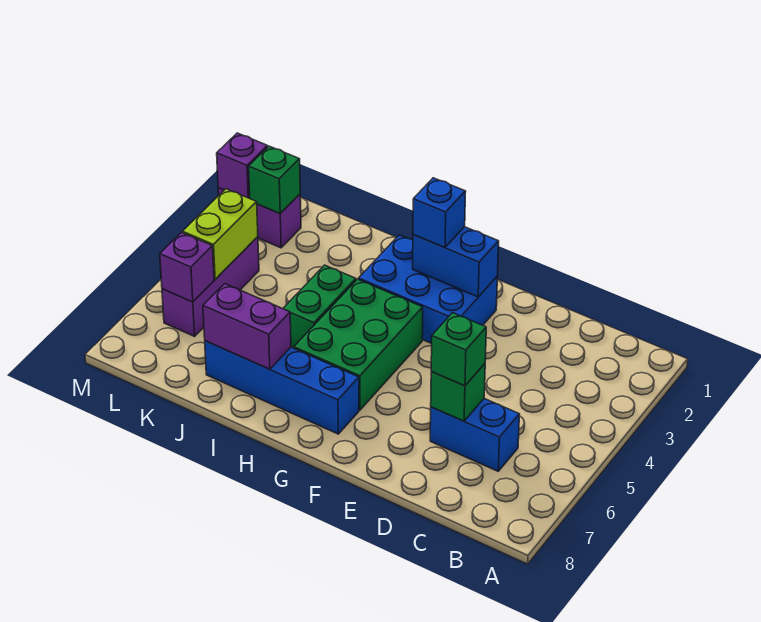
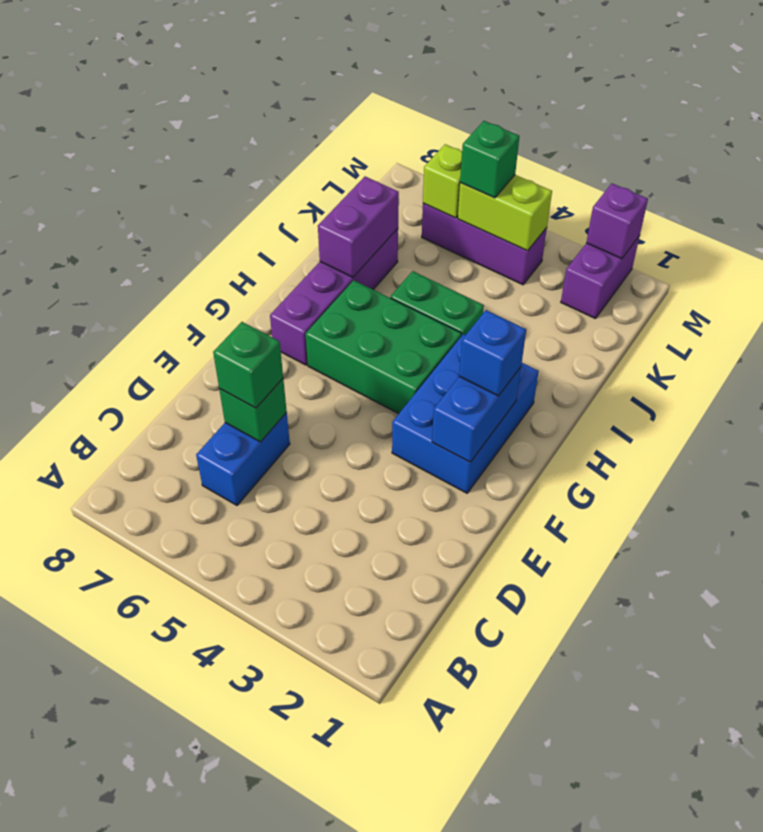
blue 1x4 brick [205,341,359,434] -> purple 1x4 brick [270,229,398,365]
green 1x1 brick [249,146,300,213] -> green 1x1 brick moved to [460,121,519,198]
purple 1x1 brick [160,233,214,302] -> lime 1x1 brick [423,144,462,218]

